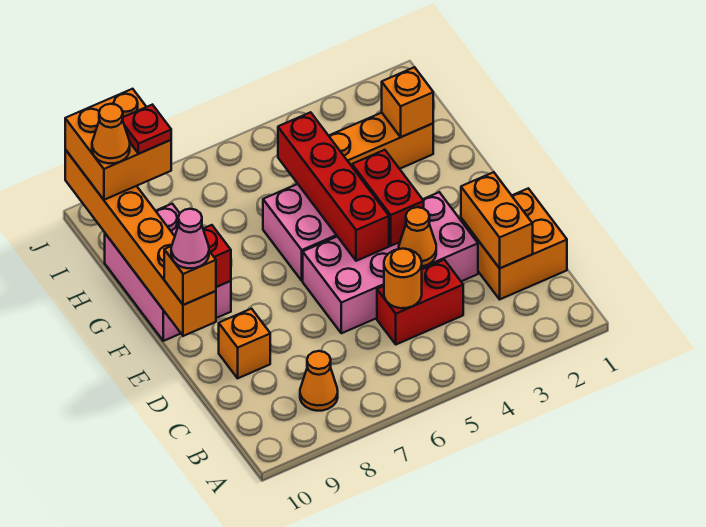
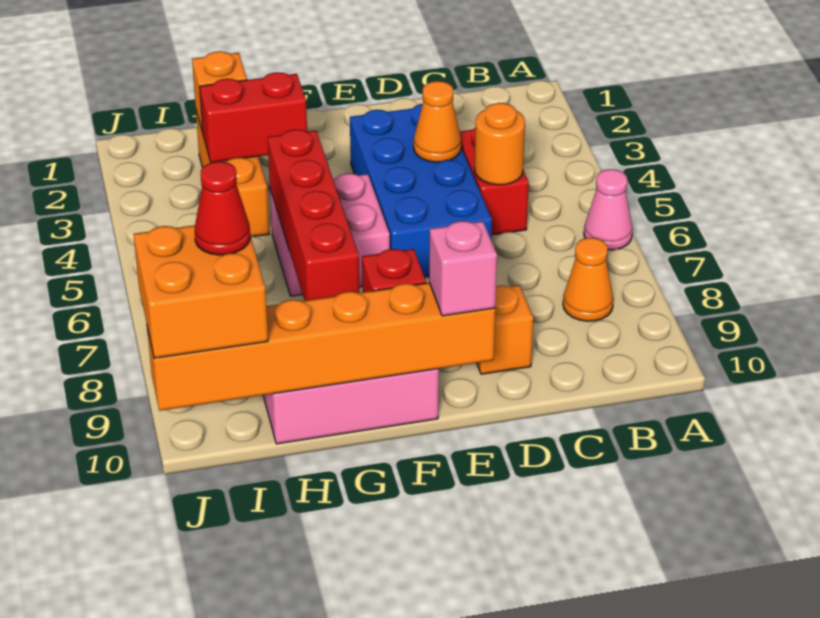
orange 2x2 brick [461,188,567,299] -> none
orange 1x2 brick [461,172,533,268] -> none
pink 2x4 brick [303,192,478,333] -> blue 2x4 brick [350,104,492,277]
red 1x2 brick [352,150,424,246] -> red 1x2 brick moved to [200,72,307,163]
red 1x4 brick [278,112,389,261] -> red 1x4 brick turned to [268,129,359,301]
orange 1x1 brick [164,246,216,305] -> pink 1x1 brick [429,221,497,316]
pink 1x1 cone [171,209,209,268] -> pink 1x1 cone moved to [584,169,633,250]
red 1x1 plate [123,105,171,154] -> red 1x1 cone [195,161,250,255]
orange 1x1 cone [92,104,130,163] -> none

